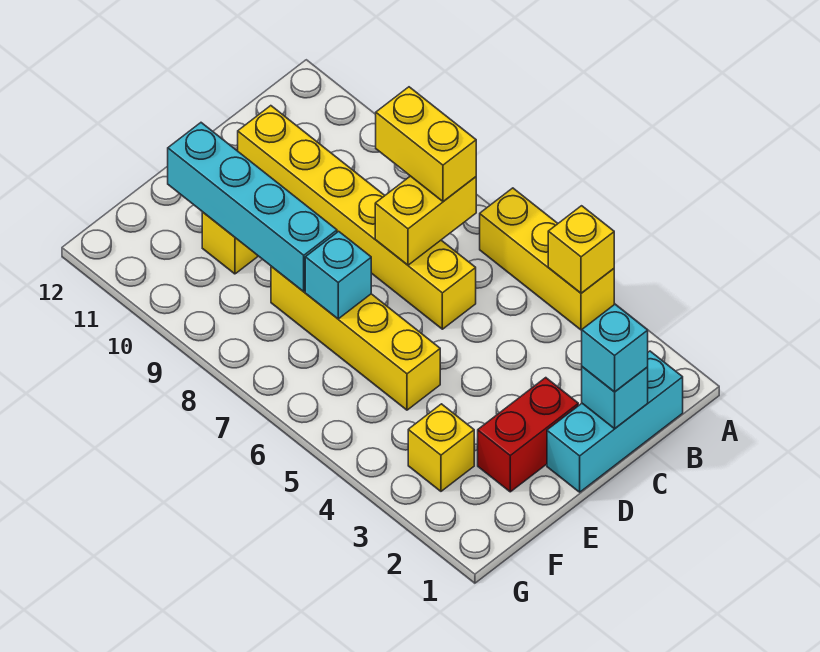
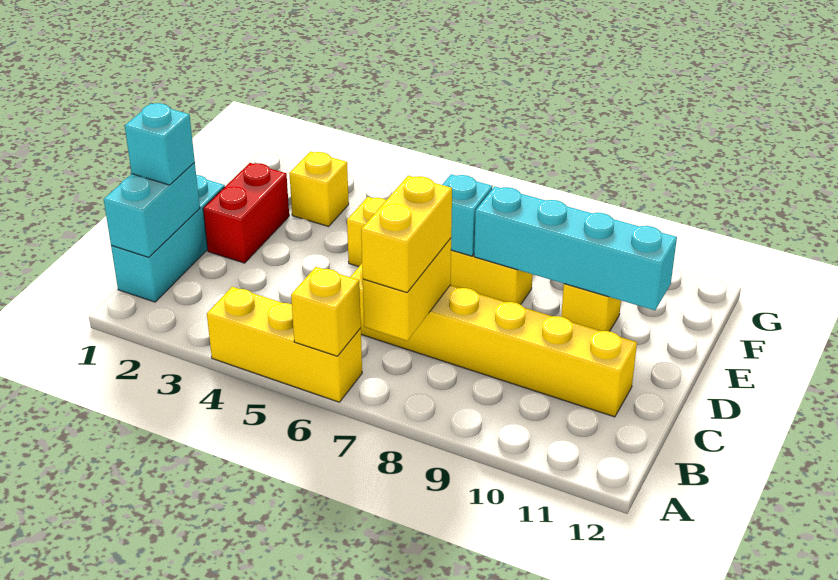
yellow 1x1 brick [548,206,614,293] -> yellow 1x1 brick moved to [291,267,361,356]
yellow 1x2 brick [376,87,476,201] -> yellow 1x2 brick turned to [361,176,452,293]
cyan 1x1 brick [582,367,648,429] -> cyan 1x2 brick [104,162,200,257]

